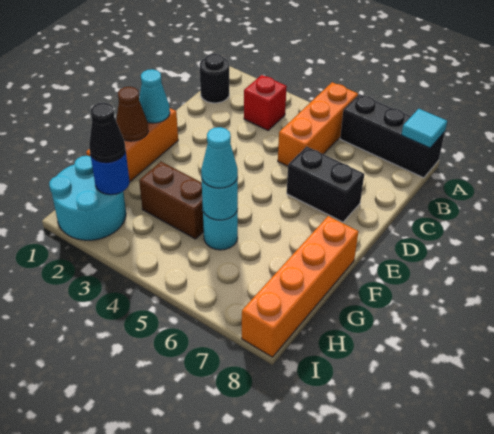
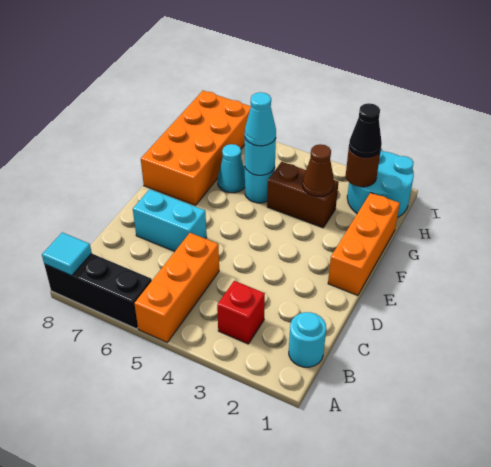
black 1x1 round brick [200,54,229,103] -> cyan 1x1 round brick [289,312,326,367]
black 1x2 brick [287,146,364,222] -> cyan 1x2 brick [133,189,207,251]
cyan 1x1 cone [139,69,170,123] -> cyan 1x1 cone moved to [218,144,245,193]
brown 1x1 cone [116,87,148,141] -> brown 1x1 cone moved to [303,144,334,196]
orange 1x4 brick [242,216,358,357] -> orange 2x4 brick [141,91,251,205]
blue 1x1 round brick [91,151,130,195] -> brown 1x1 round brick [346,149,381,187]

